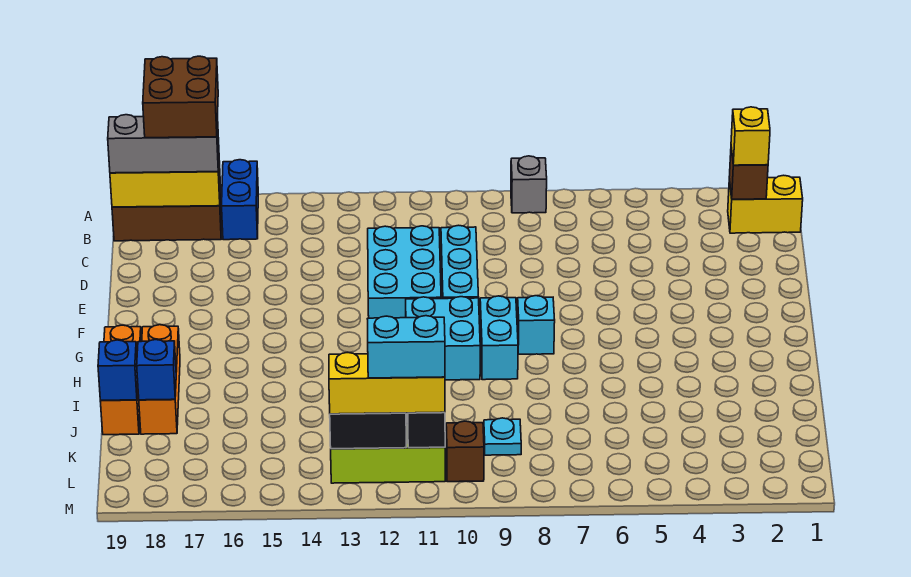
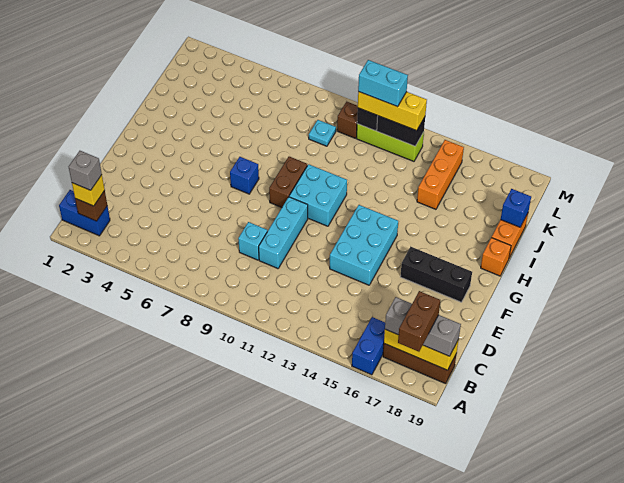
grey 1x1 brick [511,156,547,213] -> grey 1x1 brick moved to [69,151,102,190]
brown 2x2 brick [143,56,218,138] -> brown 1x2 brick [398,291,440,352]
yellow 1x2 brick [728,175,803,233] -> blue 1x2 brick [59,190,110,236]
cyan 2x3 brick [368,226,441,318] -> cyan 2x3 brick moved to [330,205,398,285]
none -> black 1x3 brick [400,247,472,302]
cyan 1x1 brick [517,296,555,354] -> cyan 1x1 brick moved to [238,222,267,260]
cyan 1x2 brick [480,296,518,380] -> brown 1x2 brick [269,157,307,207]
orange 1x3 brick [139,325,180,434] -> orange 1x3 brick moved to [417,140,464,209]
blue 1x1 brick [137,340,176,400] -> blue 1x1 brick moved to [230,157,259,194]

